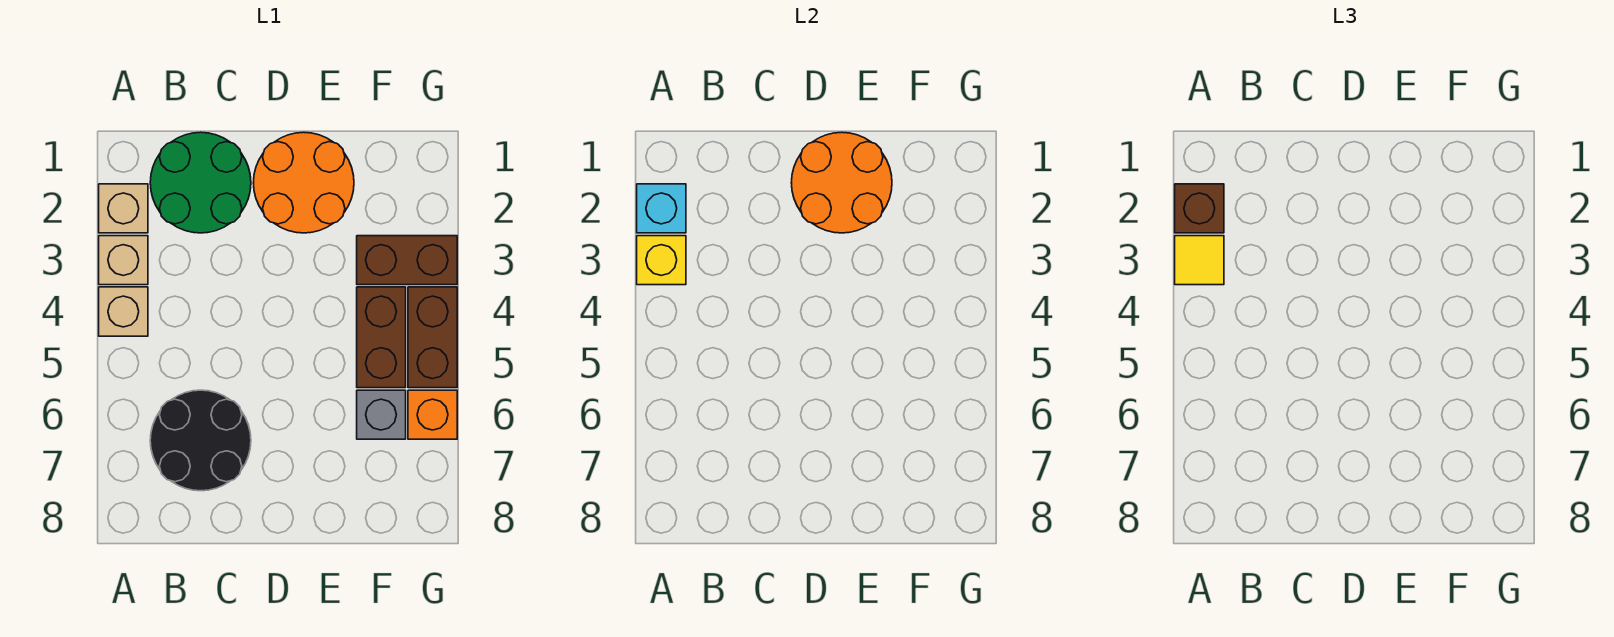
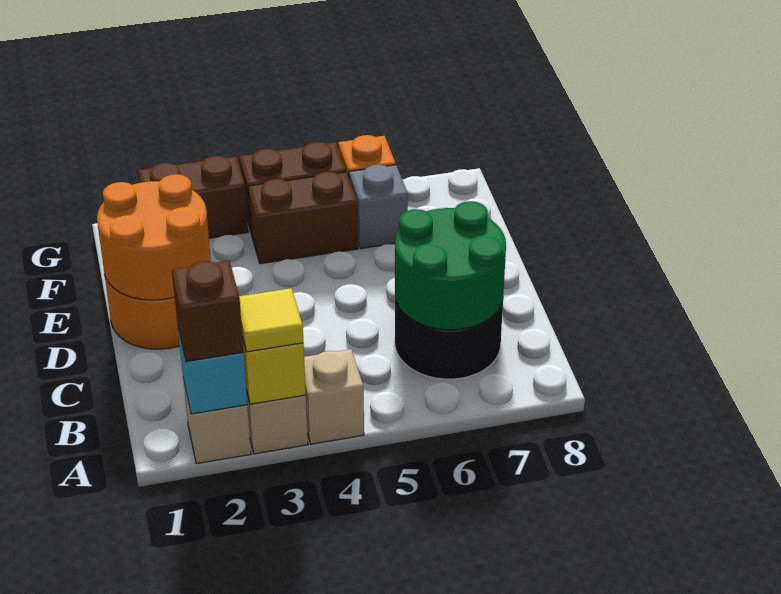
green 2x2 round brick [150,132,251,233] -> green 2x2 round brick moved to [395,201,506,330]
brown 1x2 brick [357,236,457,285] -> brown 1x2 brick turned to [138,156,248,238]

